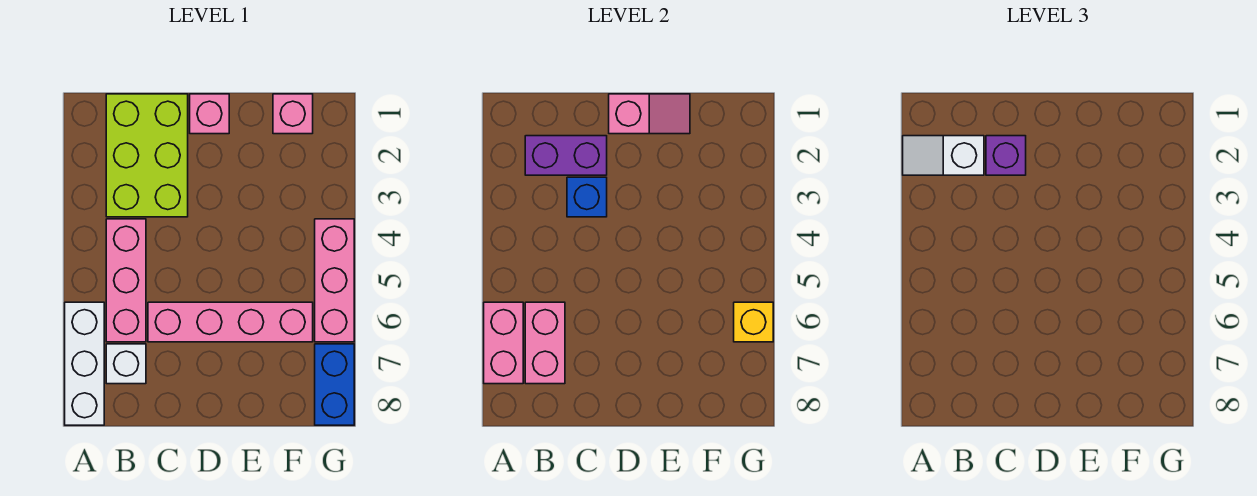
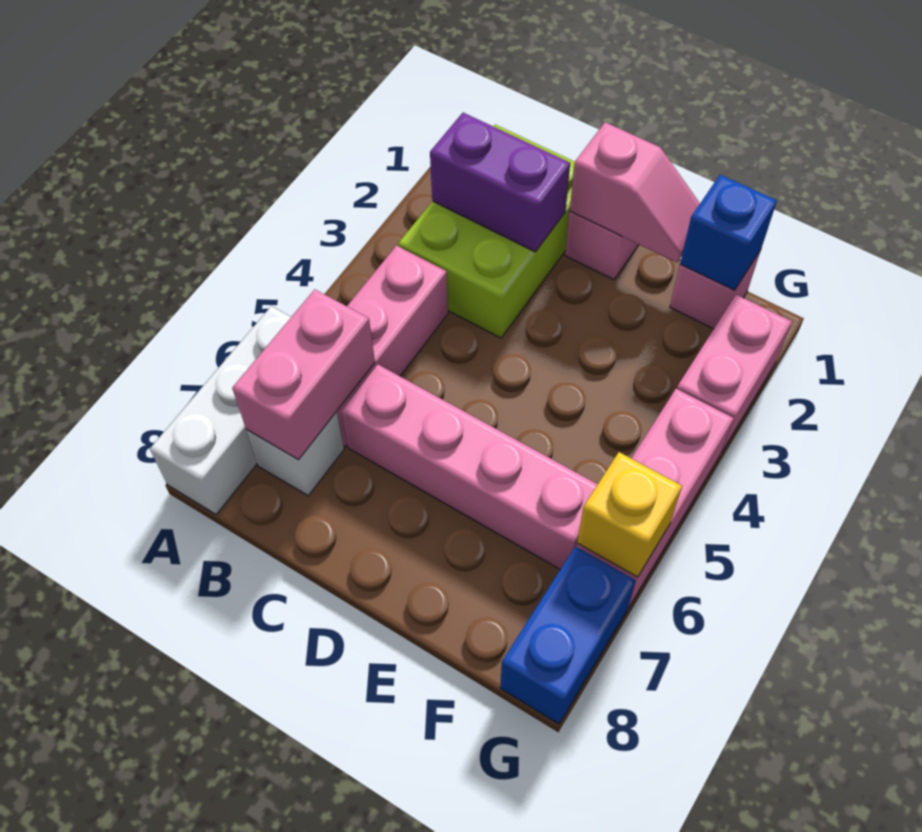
white 1x2 slope [903,136,984,175] -> none
pink 1x2 brick [484,302,523,384] -> pink 1x2 brick moved to [677,295,792,453]
purple 1x1 brick [986,136,1026,175] -> none
blue 1x1 brick [567,177,607,217] -> blue 1x1 brick moved to [680,175,777,290]

